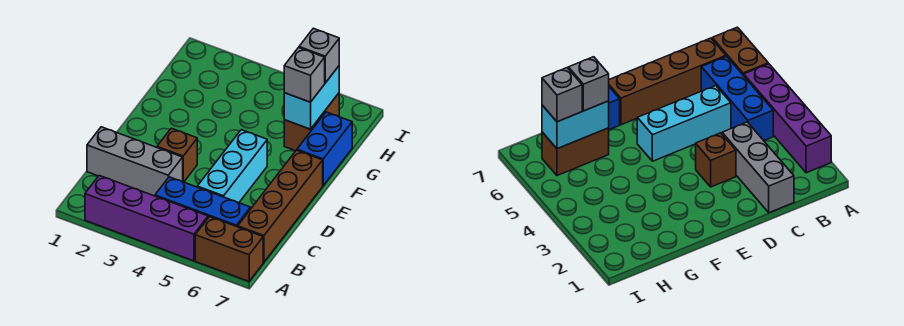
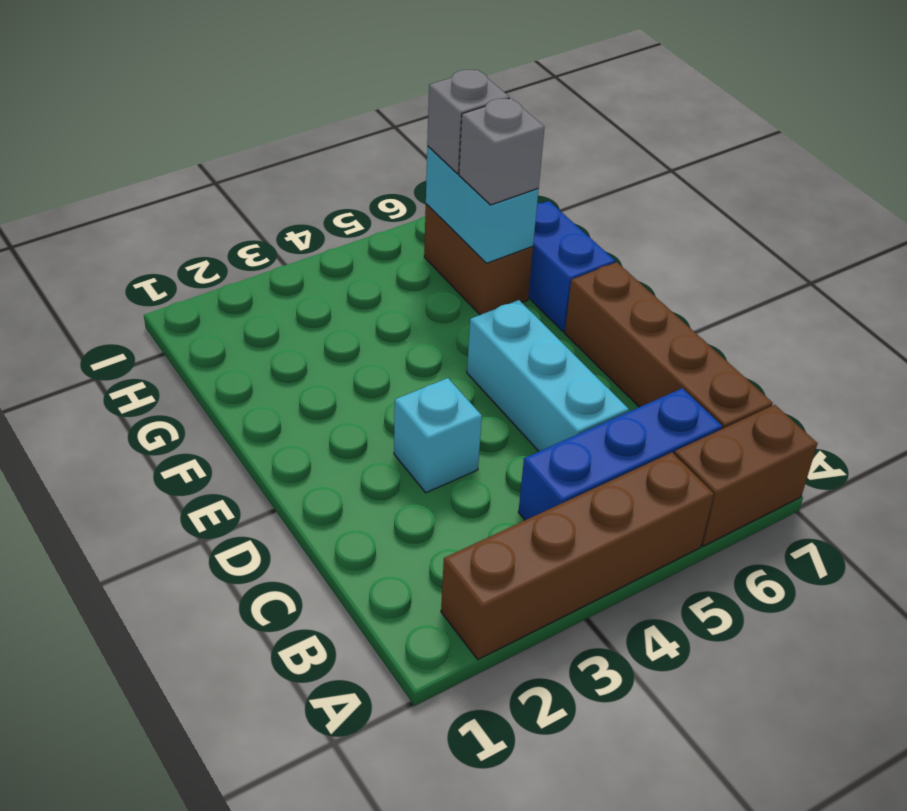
purple 1x4 brick [85,176,208,261] -> brown 1x4 brick [441,453,714,659]
grey 1x3 brick [87,127,183,196] -> none
brown 1x1 brick [157,128,197,182] -> cyan 1x1 brick [394,378,482,493]

